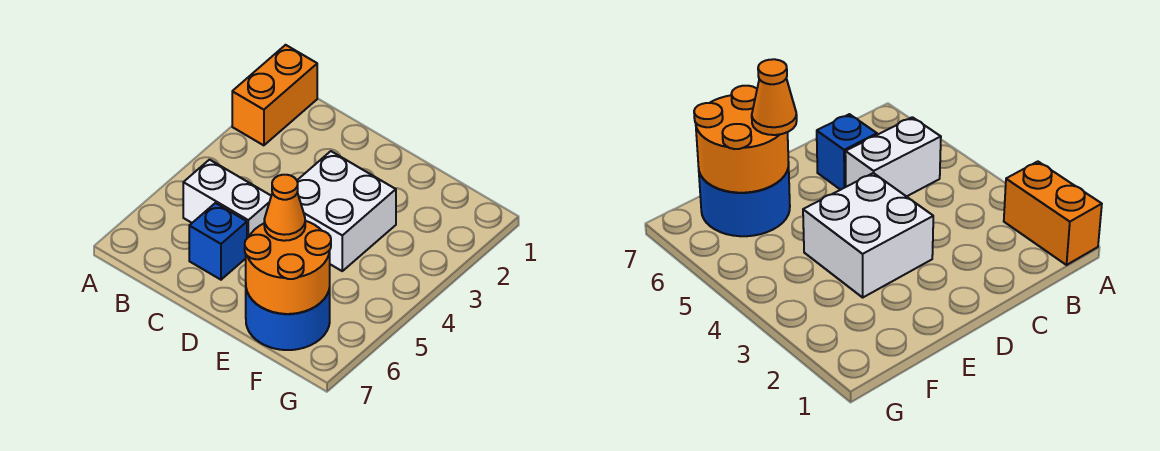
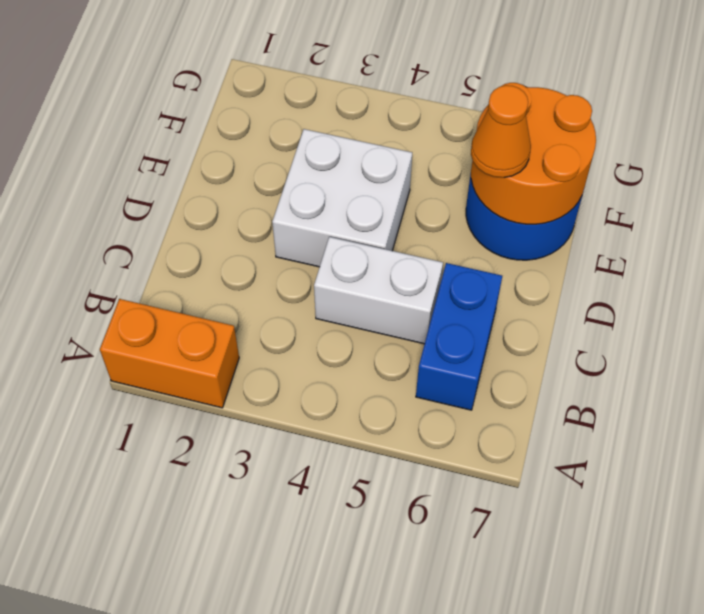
white 1x2 brick [183,160,271,238] -> white 1x2 brick turned to [314,237,443,344]
blue 1x1 brick [189,203,247,280] -> blue 1x2 brick [416,263,502,410]

